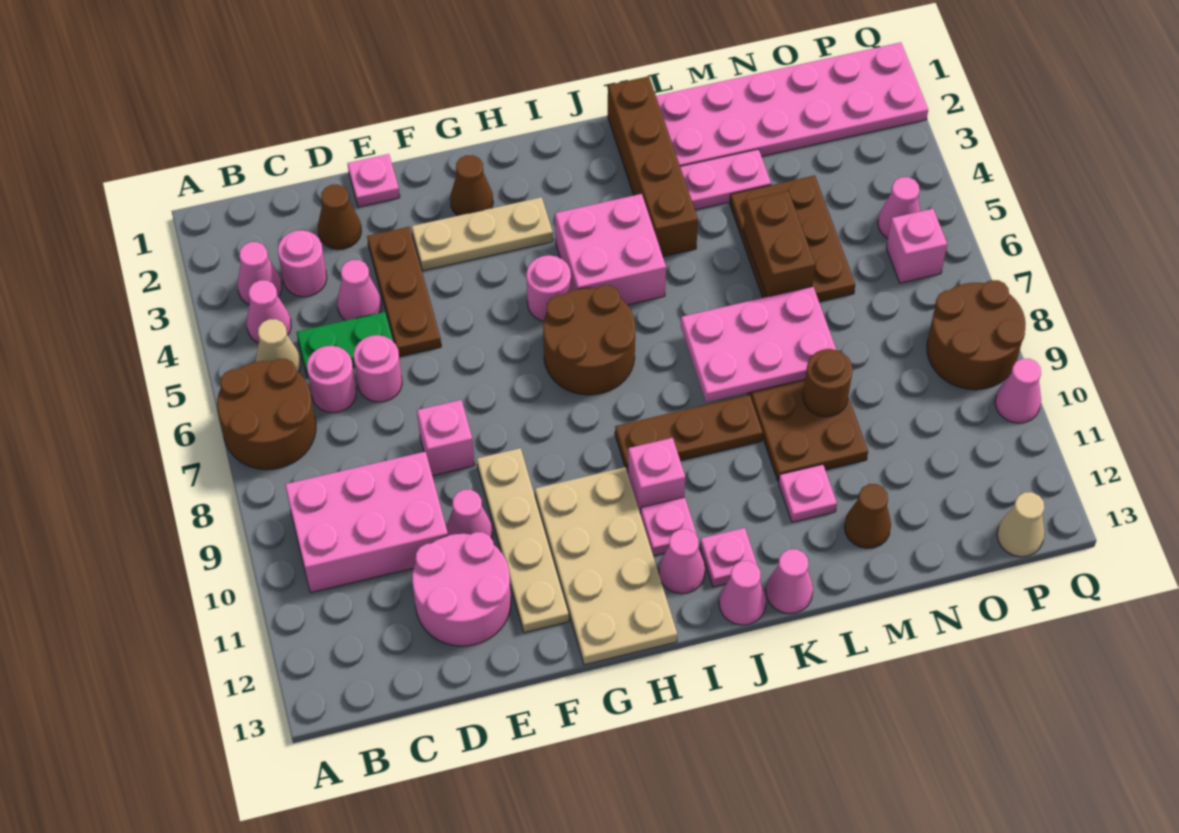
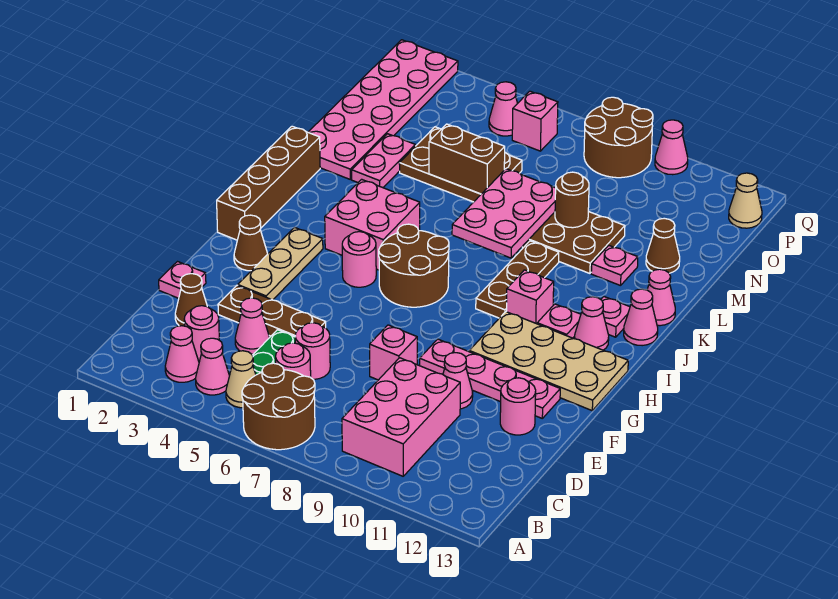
pink 2x2 round brick [412,532,511,646] -> pink 1x1 round brick [500,378,536,435]
tan 1x4 plate [477,448,569,633] -> pink 1x4 plate [420,339,560,418]
brown 1x4 brick [608,76,698,256] -> brown 1x4 brick turned to [217,126,320,240]

